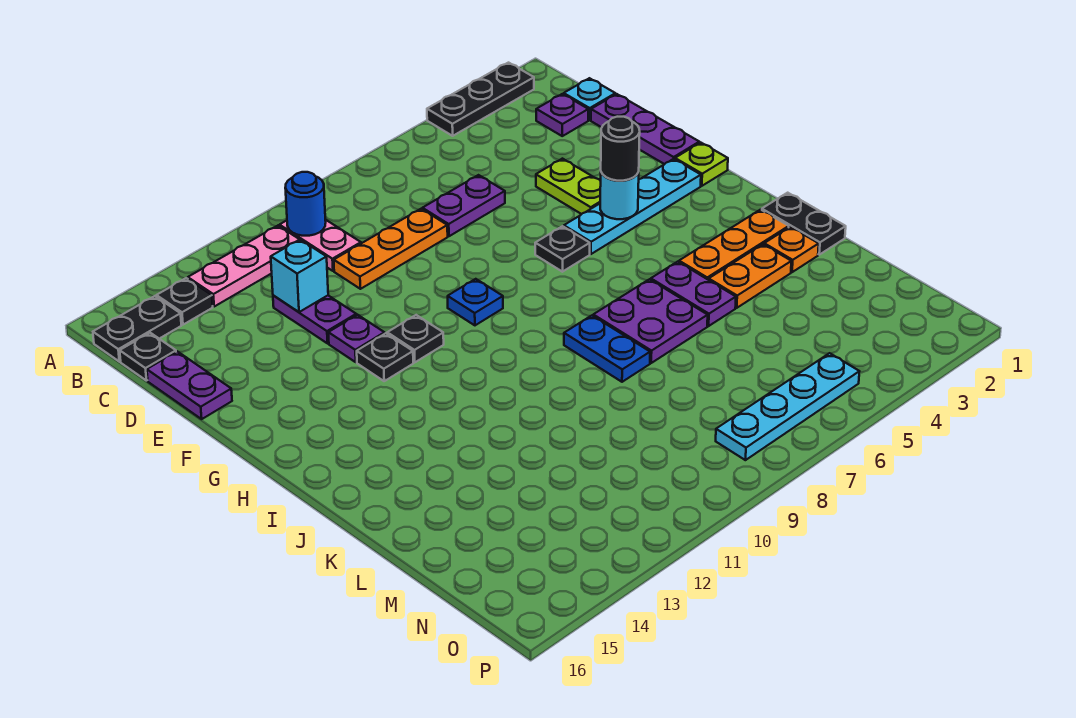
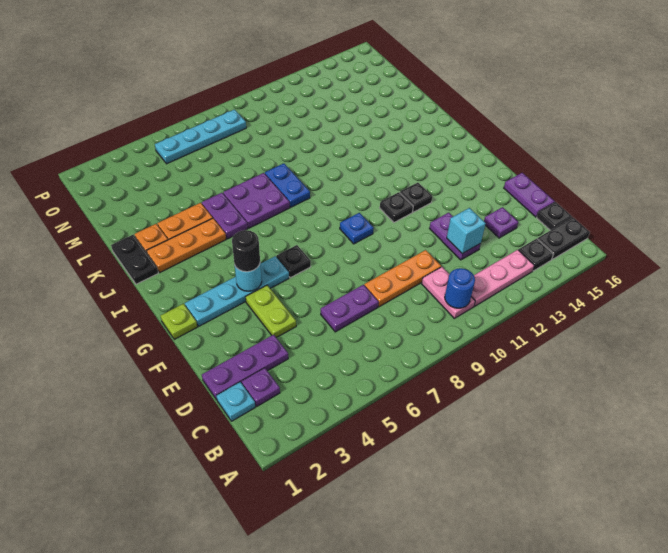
black 1x3 plate [427,63,534,136] -> none
purple 1x3 plate [591,94,699,164] -> purple 1x3 plate turned to [202,335,288,400]
purple 1x1 plate [328,315,385,362] -> purple 1x1 plate moved to [484,207,518,238]

